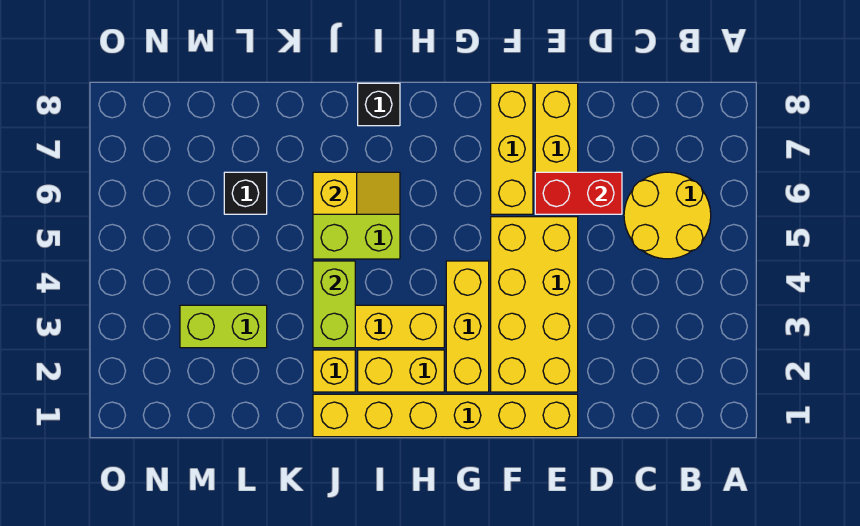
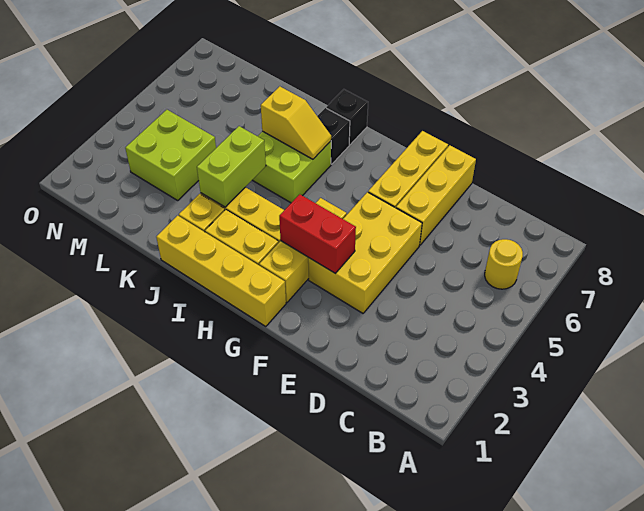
yellow 2x2 round brick [624,172,711,259] -> yellow 1x1 round brick [485,239,523,289]
red 1x2 brick [535,172,622,214] -> red 1x2 brick moved to [279,194,356,273]
yellow 1x6 brick [313,394,578,437] -> yellow 1x4 brick [156,216,286,327]
yellow 2x4 brick [491,217,578,392] -> yellow 2x3 brick [308,192,422,313]
lime 1x2 brick [180,305,267,348] -> lime 2x2 brick [125,110,216,200]
black 1x1 brick [224,172,267,214] -> black 1x1 brick moved to [317,108,350,164]

